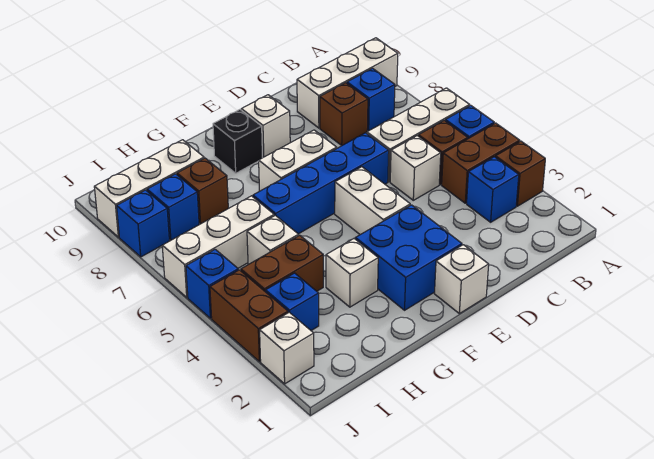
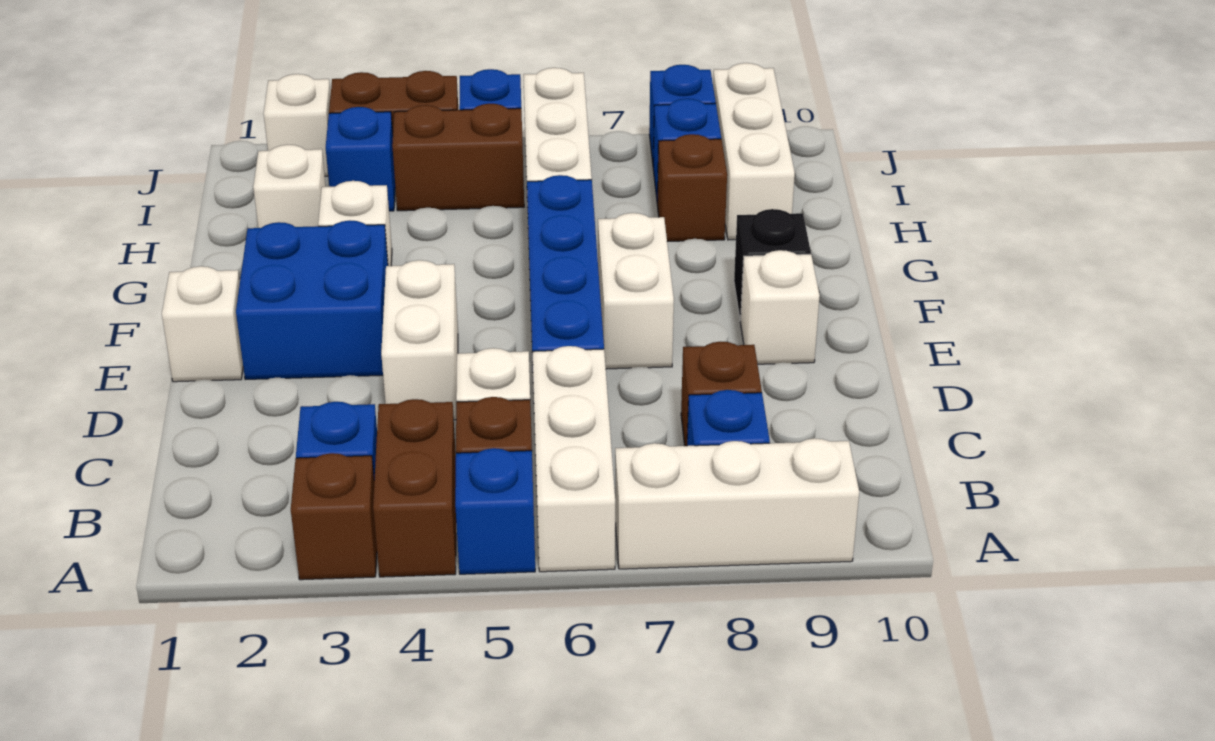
white 1x3 brick [297,38,398,128] -> white 1x3 brick turned to [615,438,859,569]
white 1x2 brick [335,167,410,235] -> white 1x2 brick turned to [381,260,458,420]
brown 1x2 brick [241,235,323,292] -> brown 1x2 brick turned to [392,104,524,211]
white 1x1 brick [247,215,299,265] -> white 1x1 brick moved to [253,145,326,228]

